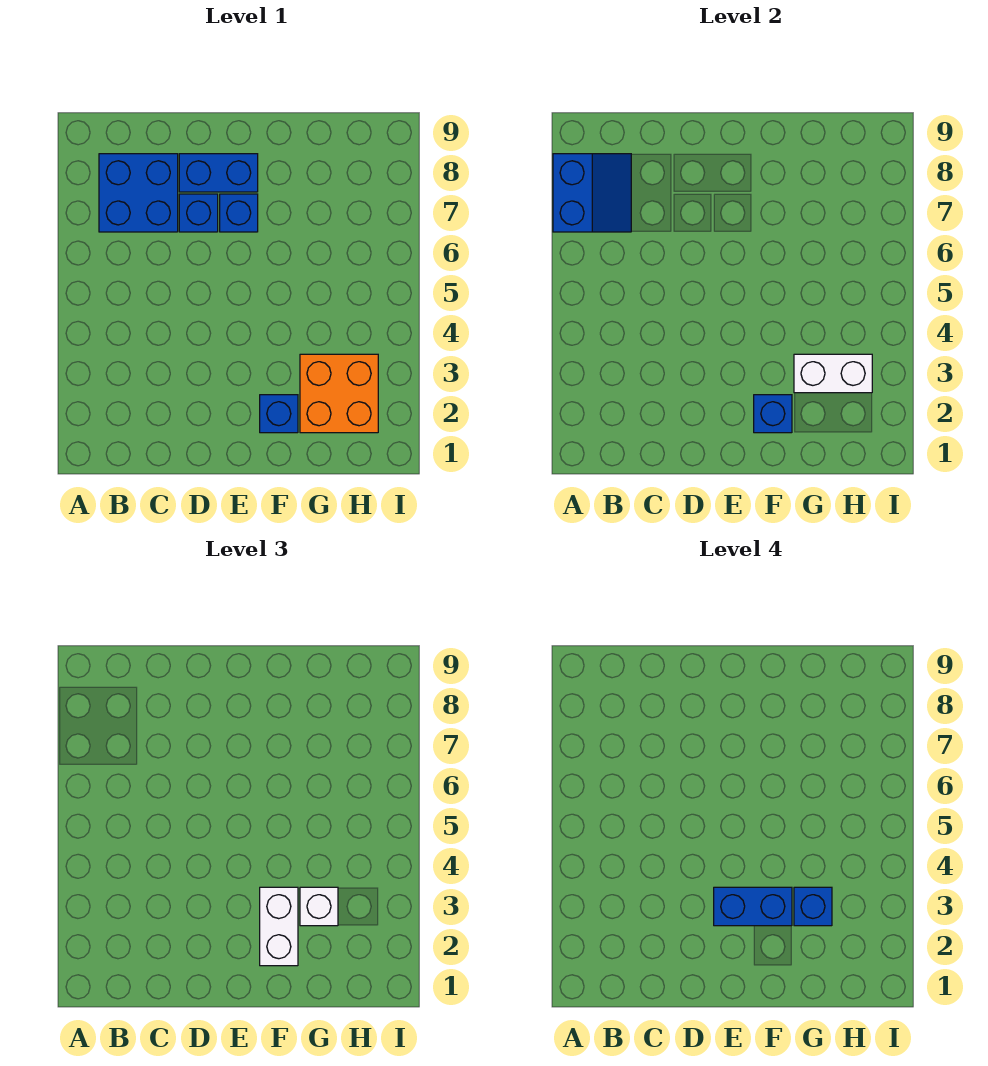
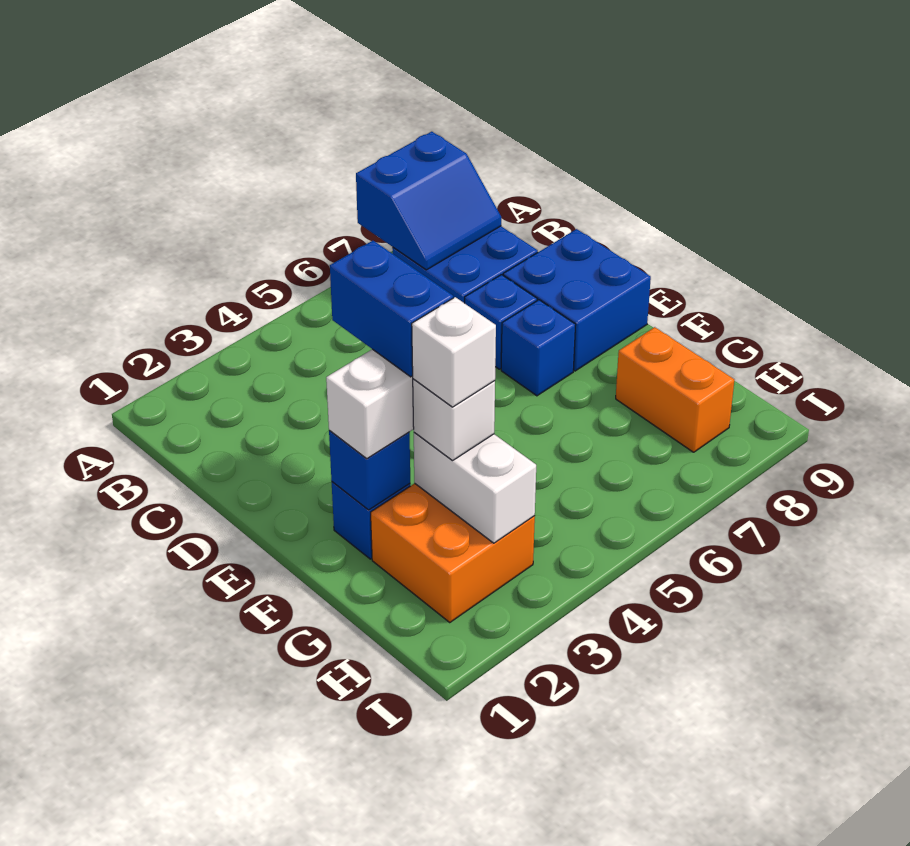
blue 1x2 brick [179,154,258,192] -> blue 2x2 brick [503,229,651,371]
blue 1x1 brick [794,887,832,926] -> white 1x1 brick [412,297,496,407]
none -> orange 1x2 brick [616,327,734,452]

